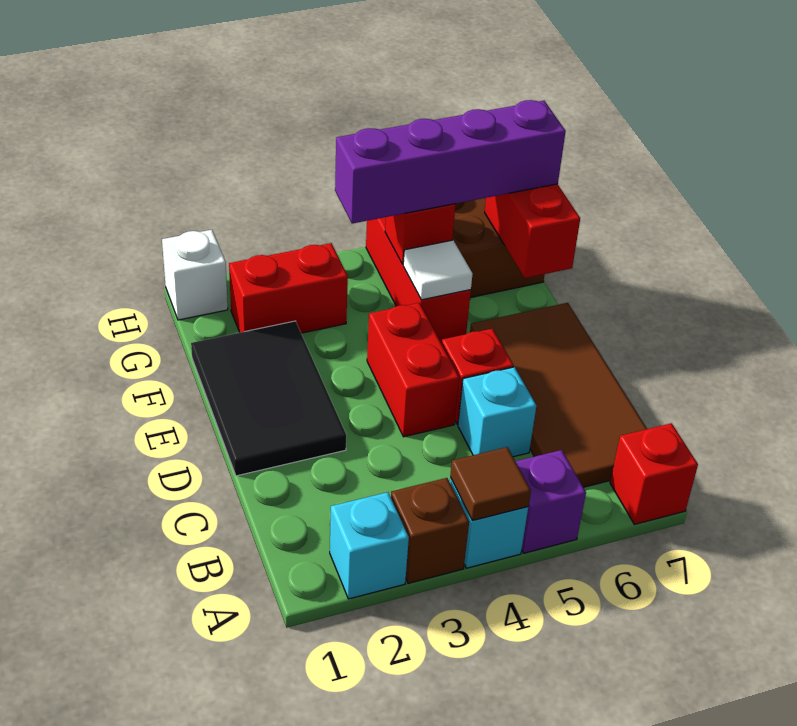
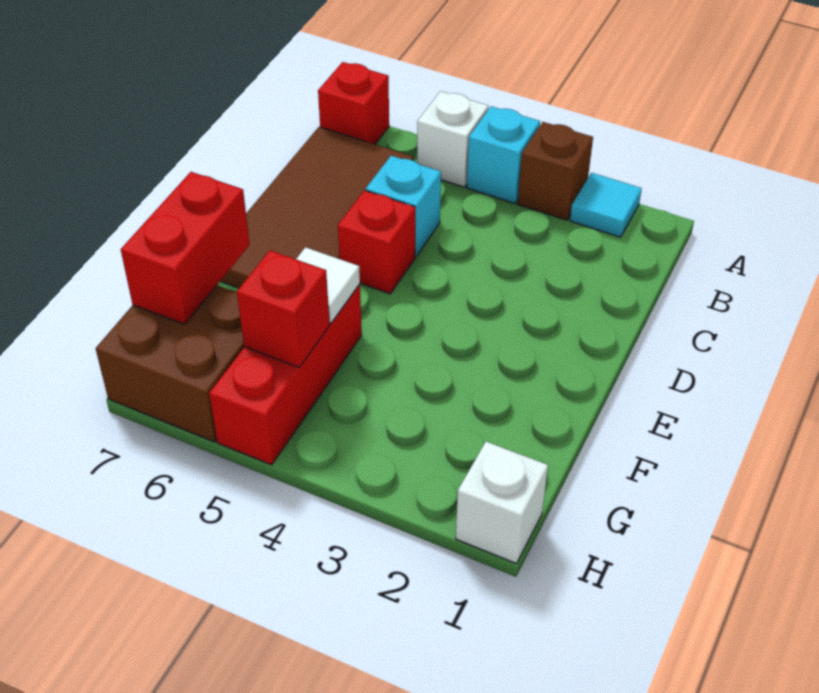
cyan 1x1 brick [330,492,409,599] -> cyan 1x1 tile [570,173,642,237]
brown 1x1 tile [450,447,531,521] -> none
purple 1x1 brick [515,450,586,553] -> white 1x1 brick [417,91,488,187]
black 2x3 tile [191,321,346,476] -> none
red 1x2 brick [367,303,459,437] -> none
red 1x2 brick [229,243,348,333] -> none
purple 1x4 brick [335,100,566,224] -> none

